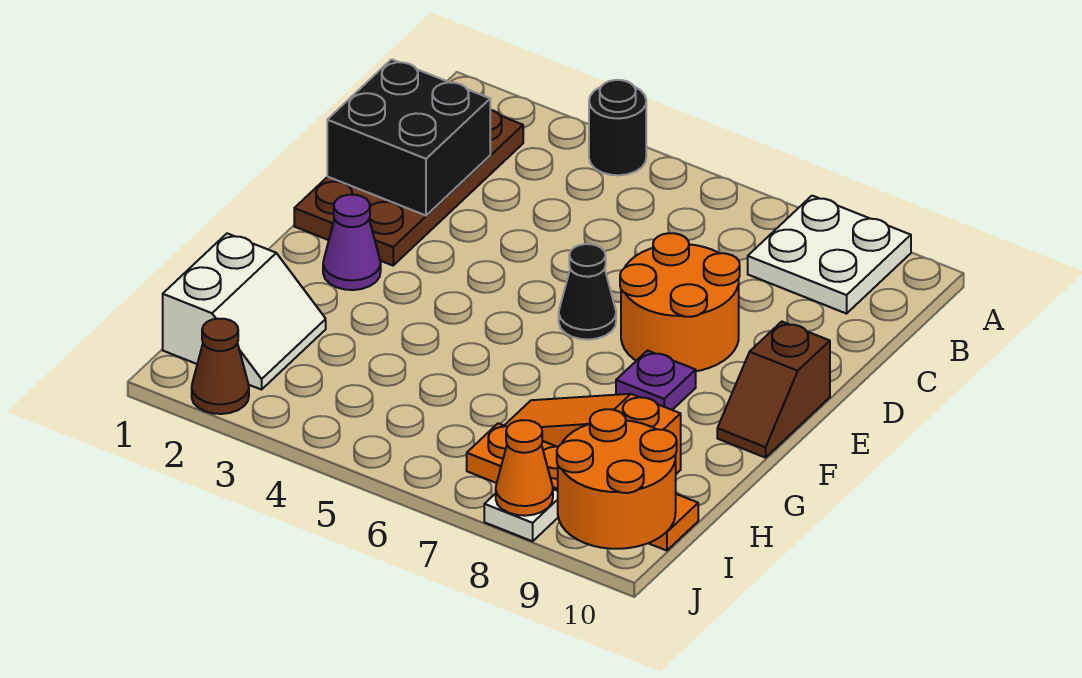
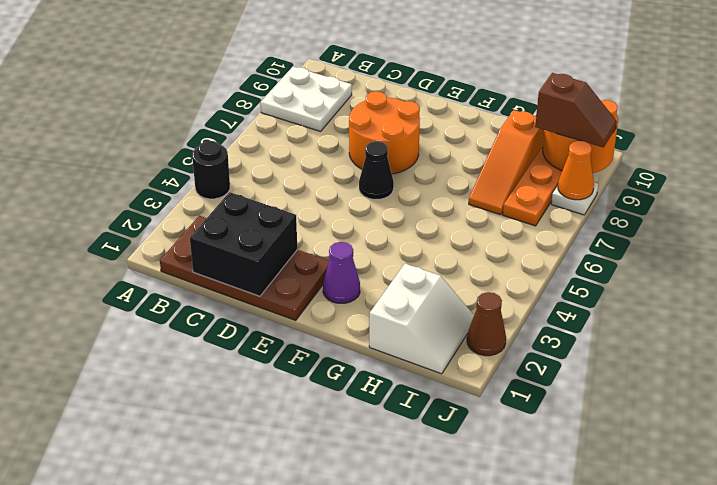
brown 1x2 slope [717,322,830,458] -> brown 1x2 slope moved to [535,73,617,147]
purple 1x1 plate [616,351,696,410] -> none
white 2x2 slope [163,233,326,390] -> white 2x2 slope turned to [369,264,474,374]

